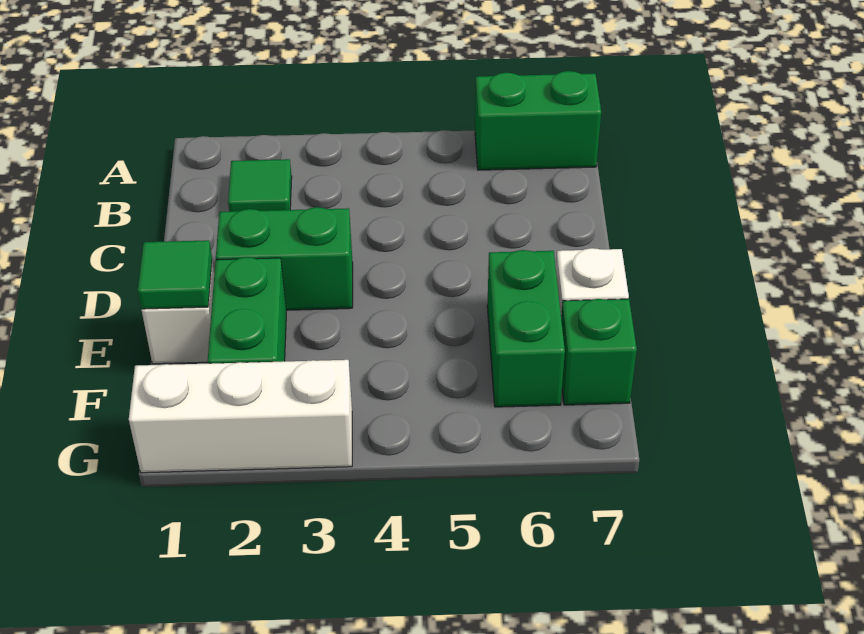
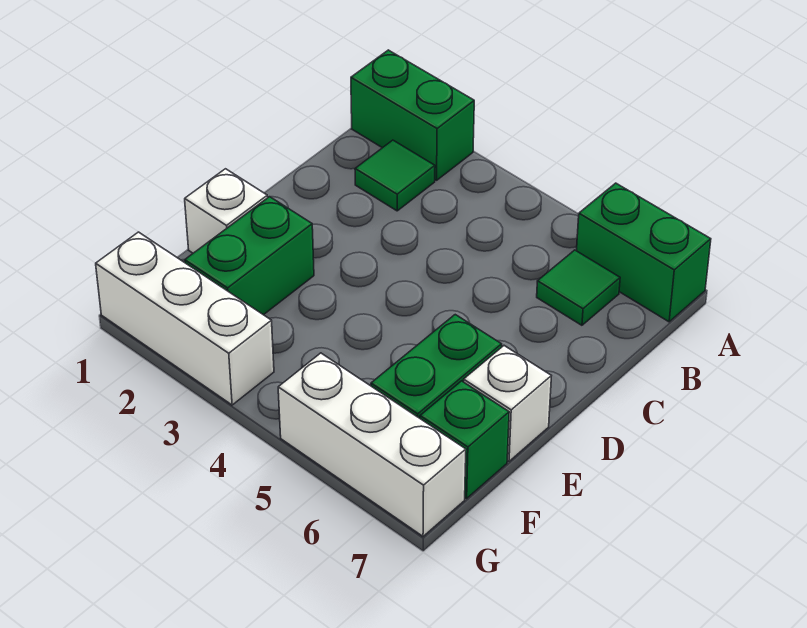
green 1x2 brick [216,207,353,310] -> green 1x2 brick moved to [351,50,474,180]
green 1x1 tile [138,240,212,309] -> green 1x1 tile moved to [537,250,620,325]
none -> white 1x3 brick [278,353,466,536]

